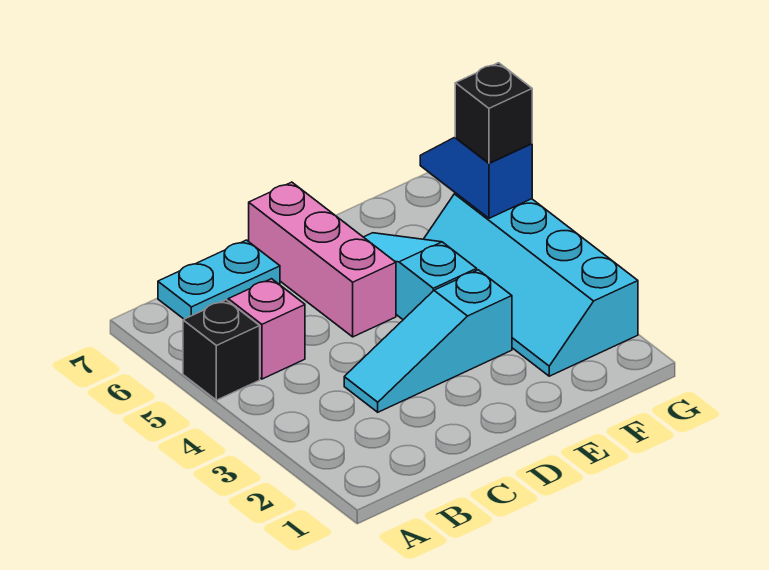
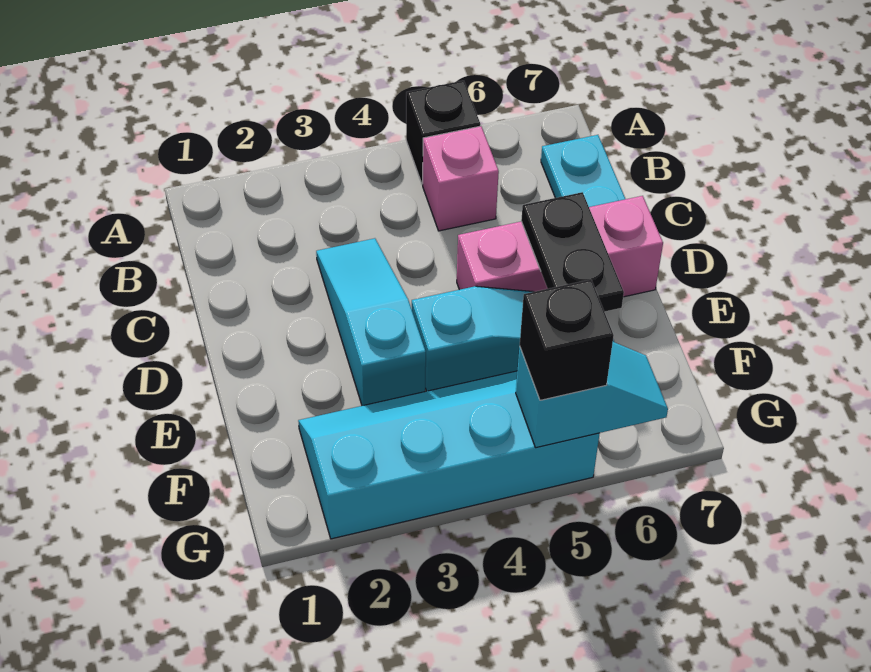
none -> black 1x2 plate [521,192,624,312]
blue 1x2 slope [420,137,532,218] -> cyan 1x2 slope [516,342,668,448]

